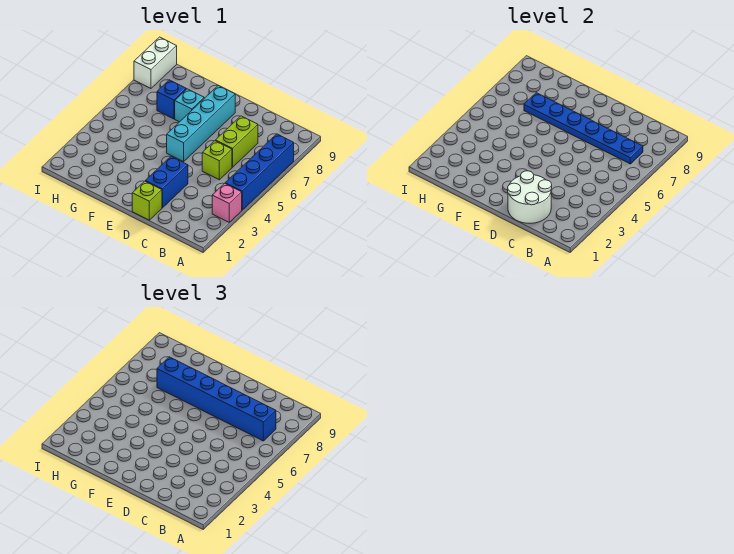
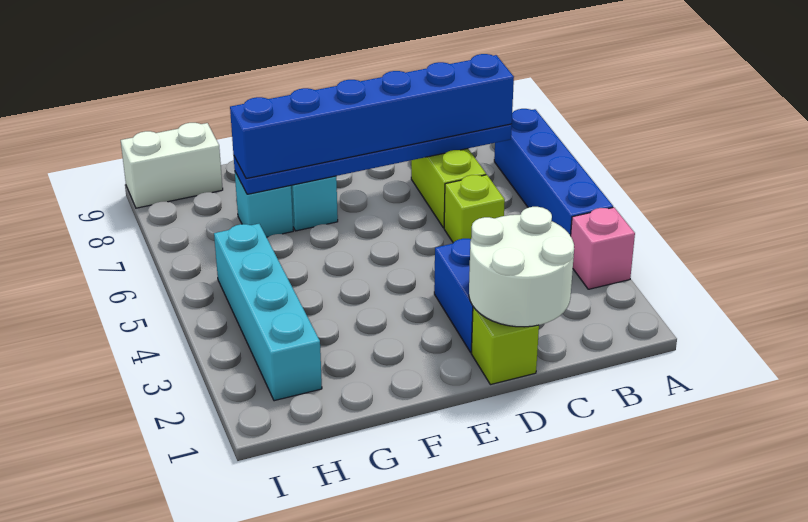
cyan 1x4 brick [167,85,235,162] -> cyan 1x4 brick moved to [214,224,322,401]
blue 1x1 brick [157,80,186,119] -> cyan 1x1 brick [235,172,293,237]
white 1x2 brick [134,37,177,88] -> white 1x2 brick turned to [121,123,223,208]

